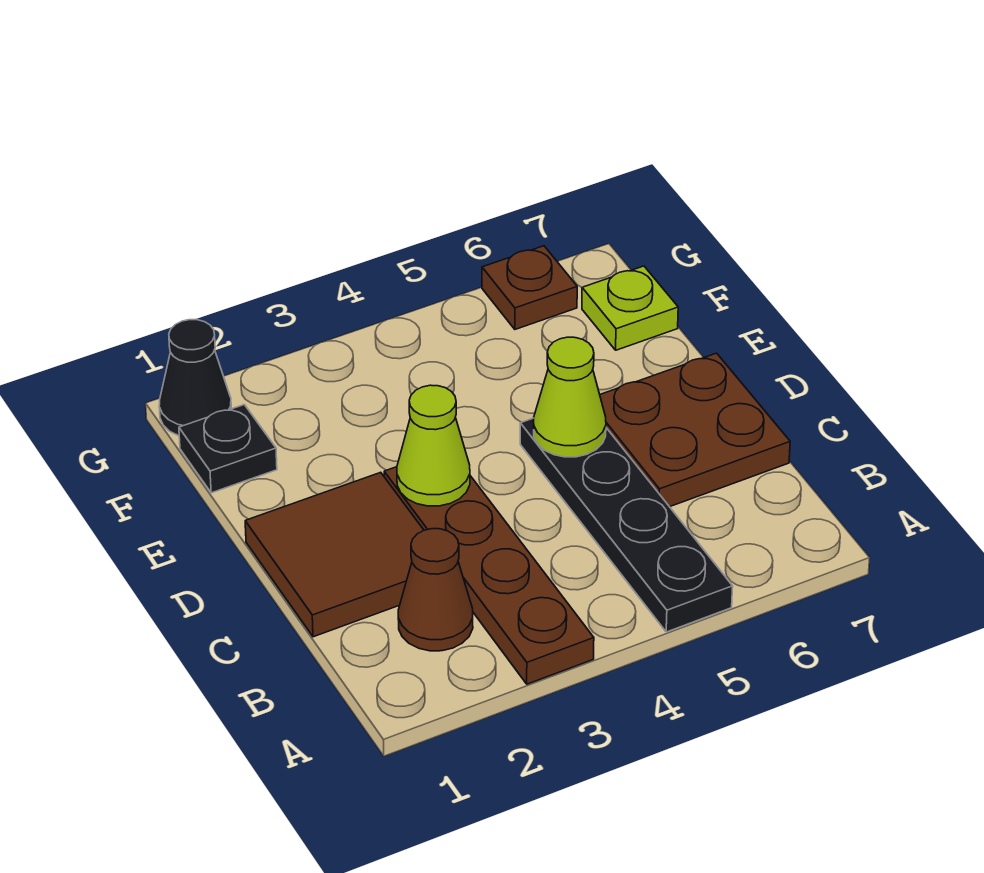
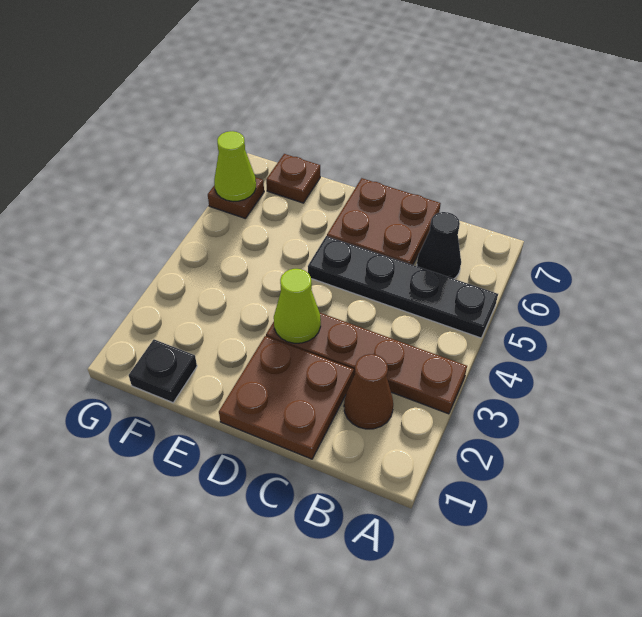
brown 2x2 tile [245,472,424,637] -> brown 2x2 plate [219,336,354,459]
lime 1x1 cone [534,337,606,457] -> lime 1x1 cone moved to [214,131,256,201]
lime 1x1 plate [582,266,678,350] -> brown 1x1 plate [266,154,320,203]
black 1x1 cone [159,320,231,436] -> black 1x1 cone moved to [417,212,461,279]

